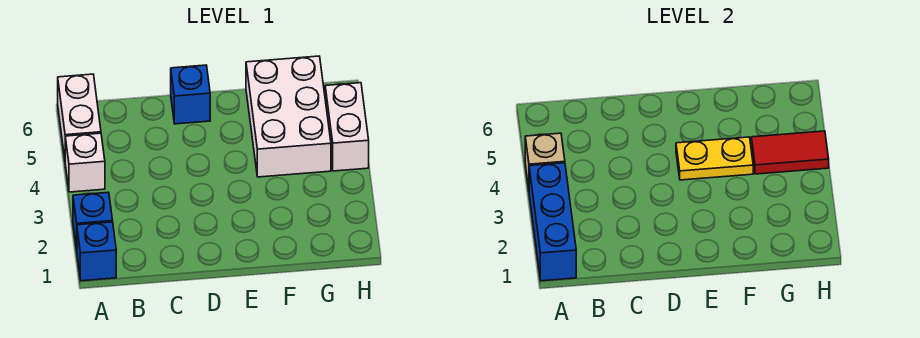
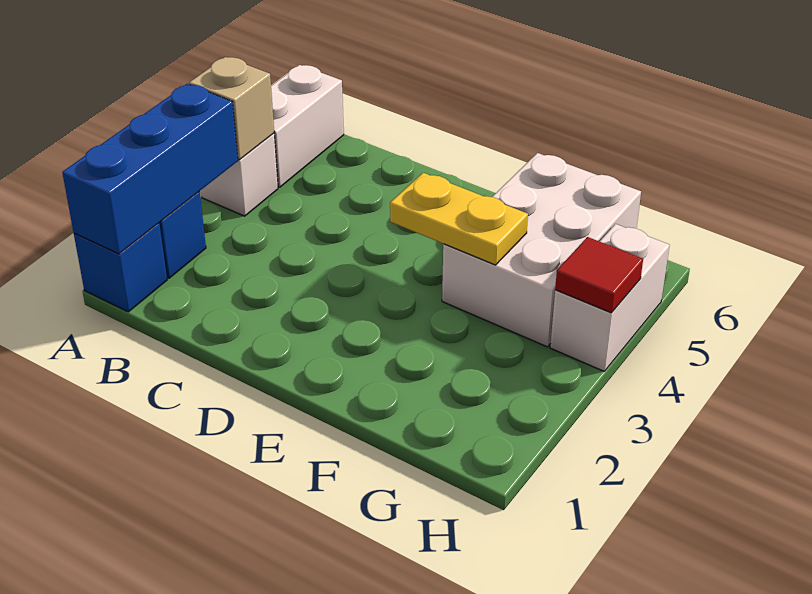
blue 1x1 brick [171,65,210,124] -> none
red 1x2 tile [751,131,829,174] -> red 1x1 tile [555,237,643,313]

